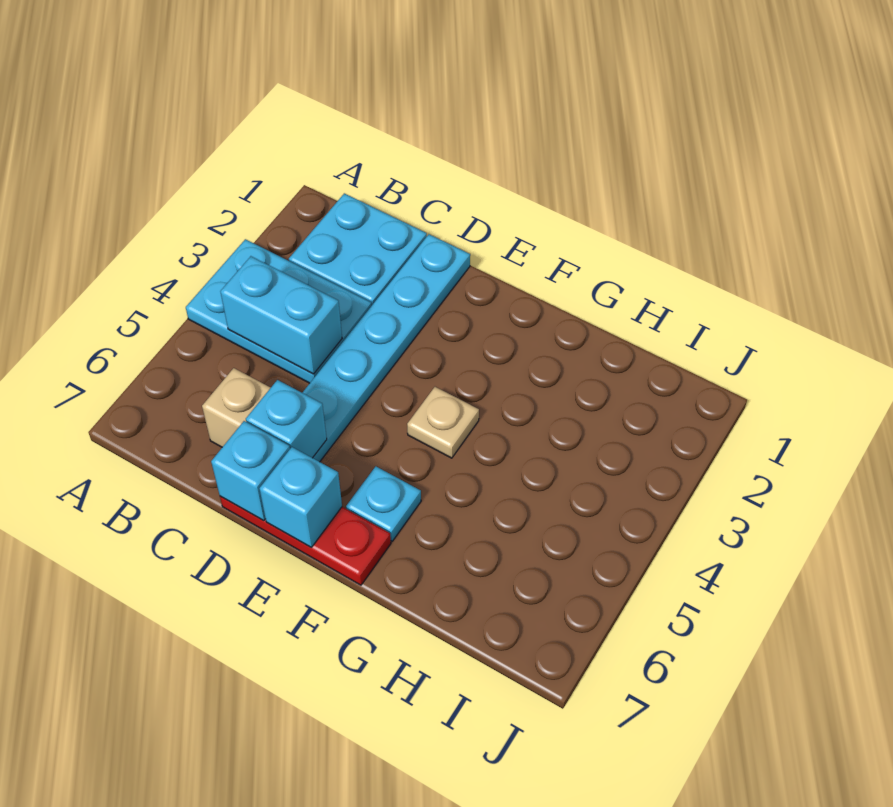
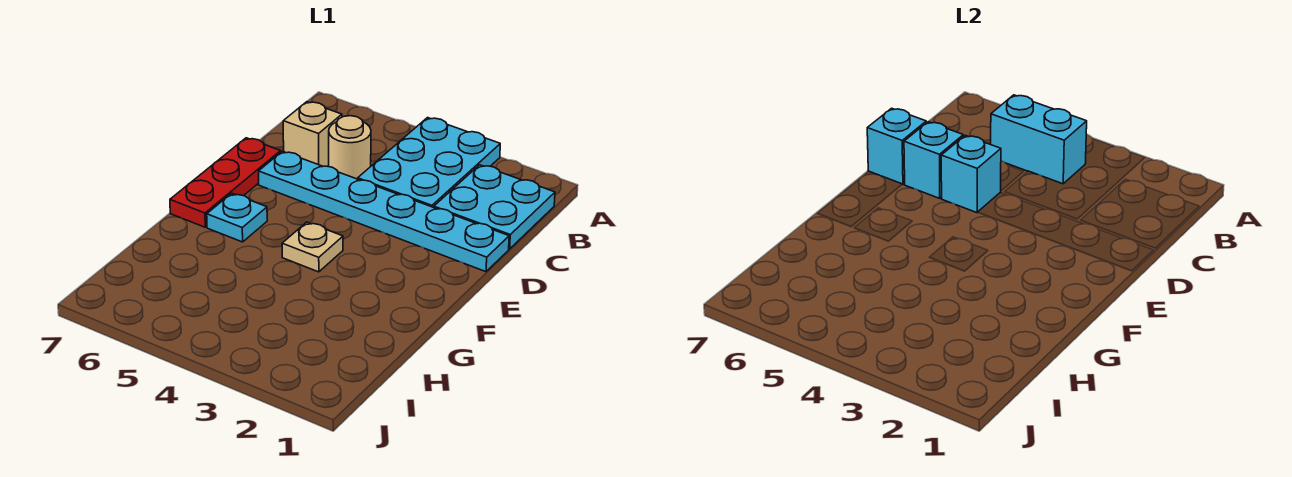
cyan 1x2 brick [220,256,342,374] -> cyan 1x2 brick turned to [991,95,1087,184]
none -> tan 1x1 round brick [329,116,371,179]
cyan 1x1 brick [260,447,342,547] -> cyan 1x1 brick moved to [941,135,1001,213]

